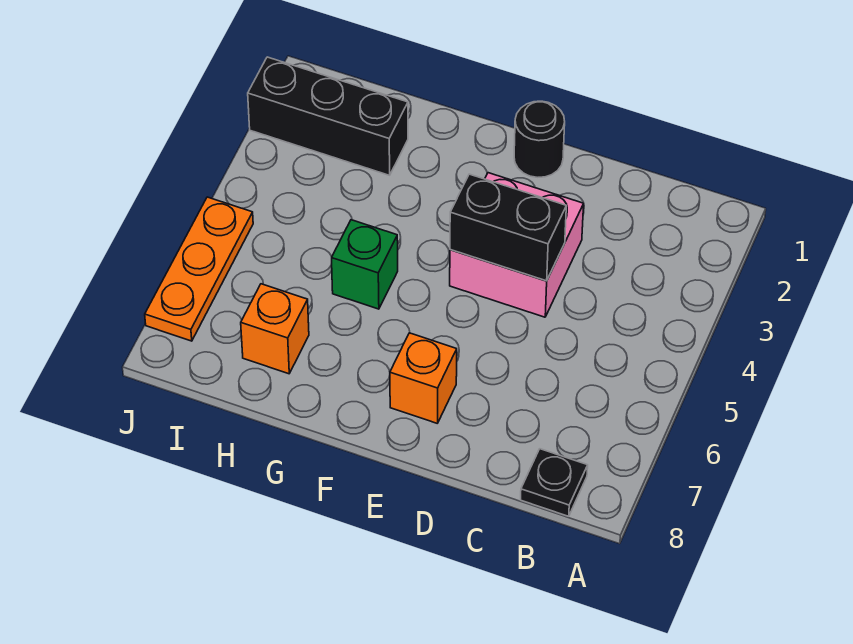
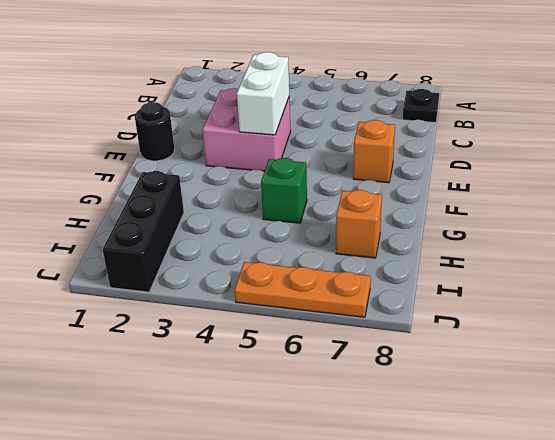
black 1x2 brick [450,174,566,281] -> white 1x2 brick [237,52,289,135]

